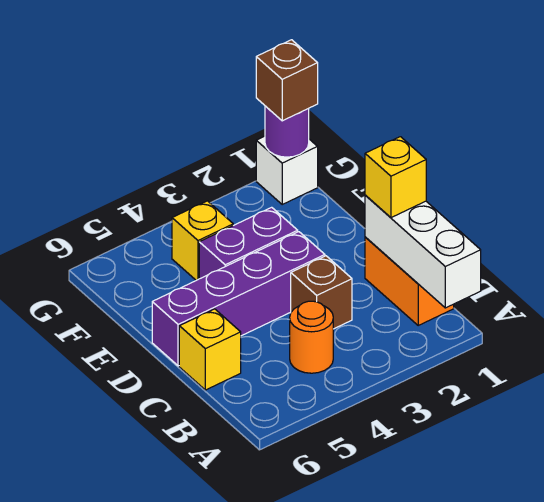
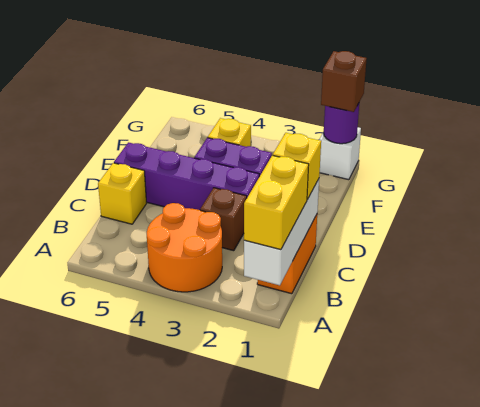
none -> yellow 1x2 brick [244,155,309,250]
orange 1x1 round brick [290,301,333,373] -> orange 2x2 round brick [147,203,222,292]

